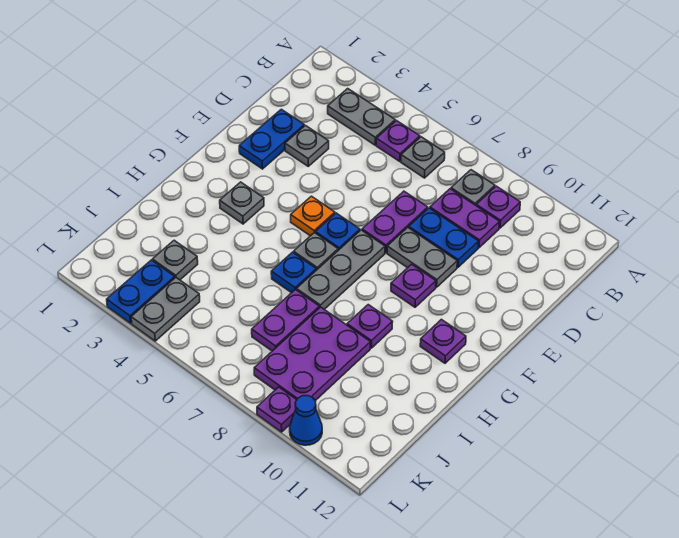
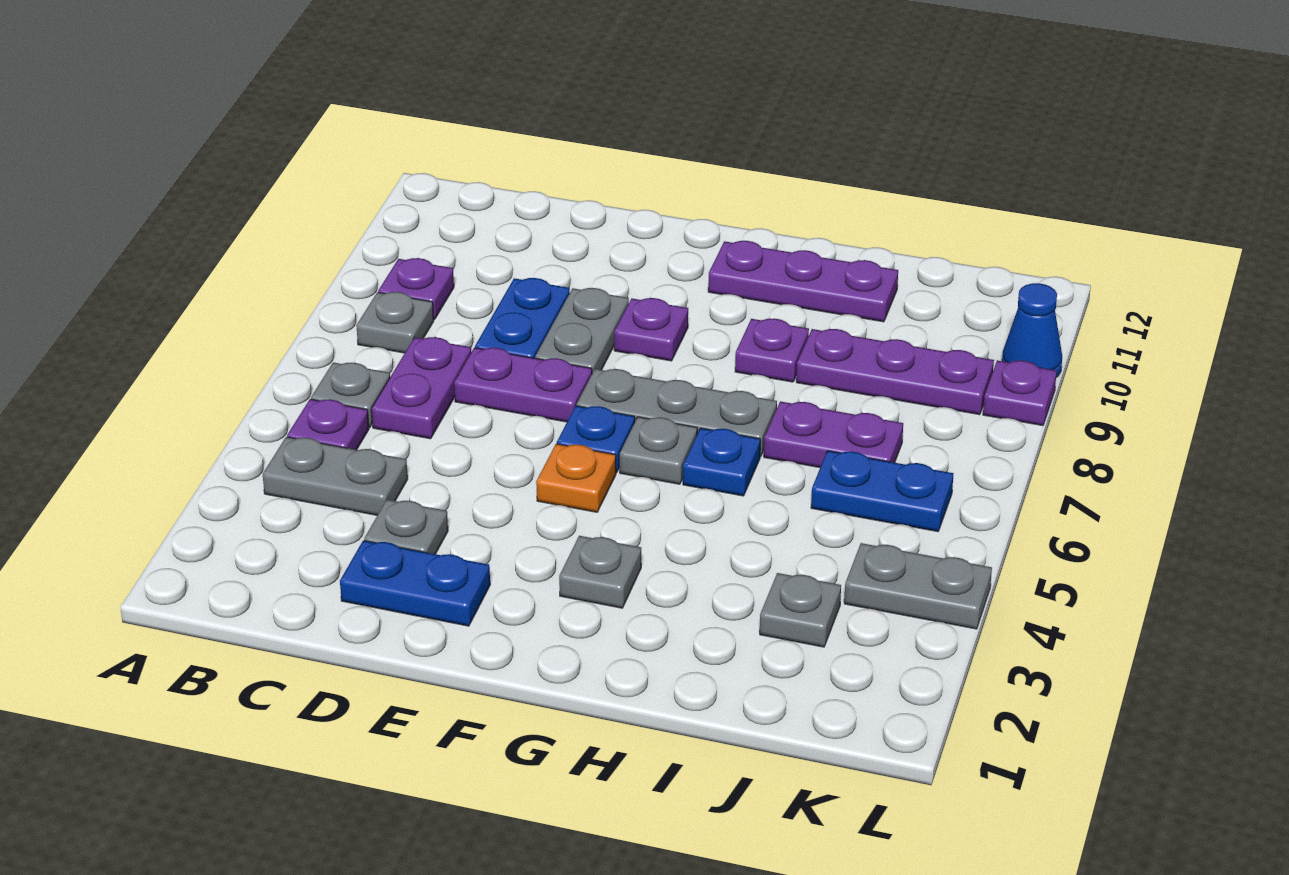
grey 1x2 plate [328,89,395,145] -> grey 1x2 plate turned to [263,437,408,515]
purple 1x2 plate [430,189,500,248] -> purple 1x2 plate moved to [372,337,471,439]
purple 1x1 plate [420,319,466,363] -> purple 1x3 plate [708,241,898,322]
purple 2x3 plate [254,307,370,401] -> purple 1x3 plate [796,329,994,415]
blue 1x2 plate [107,260,175,323] -> blue 1x2 plate moved to [811,451,953,532]

